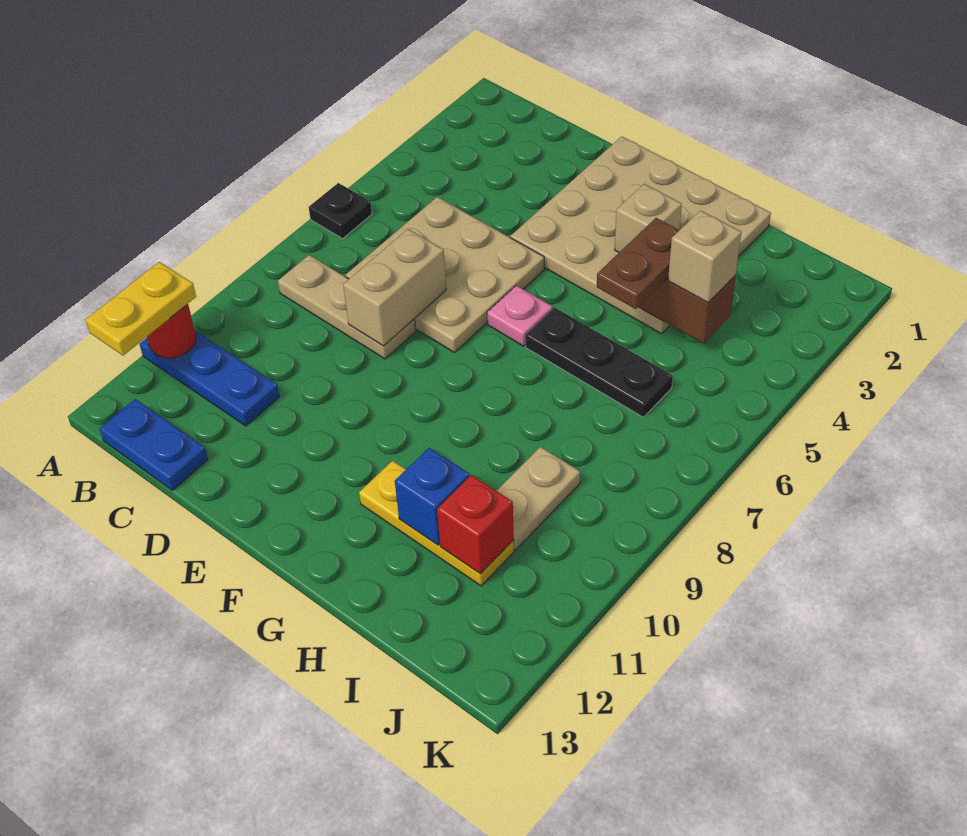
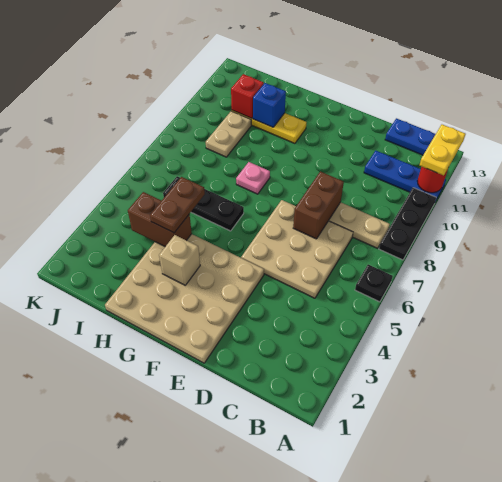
none -> black 1x3 plate [379,188,436,260]
tan 1x2 brick [343,229,446,346] -> brown 1x2 brick [293,171,344,239]
pink 1x1 plate [487,285,553,346] -> pink 1x1 plate moved to [236,162,270,194]
tan 1x1 brick [668,210,741,302] -> none

